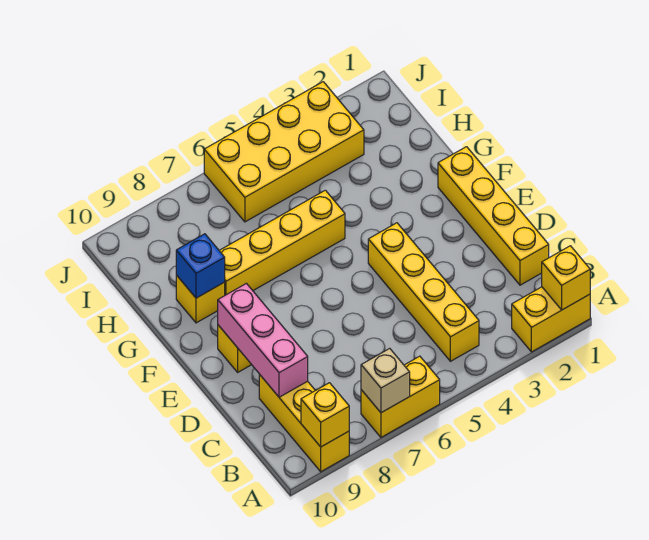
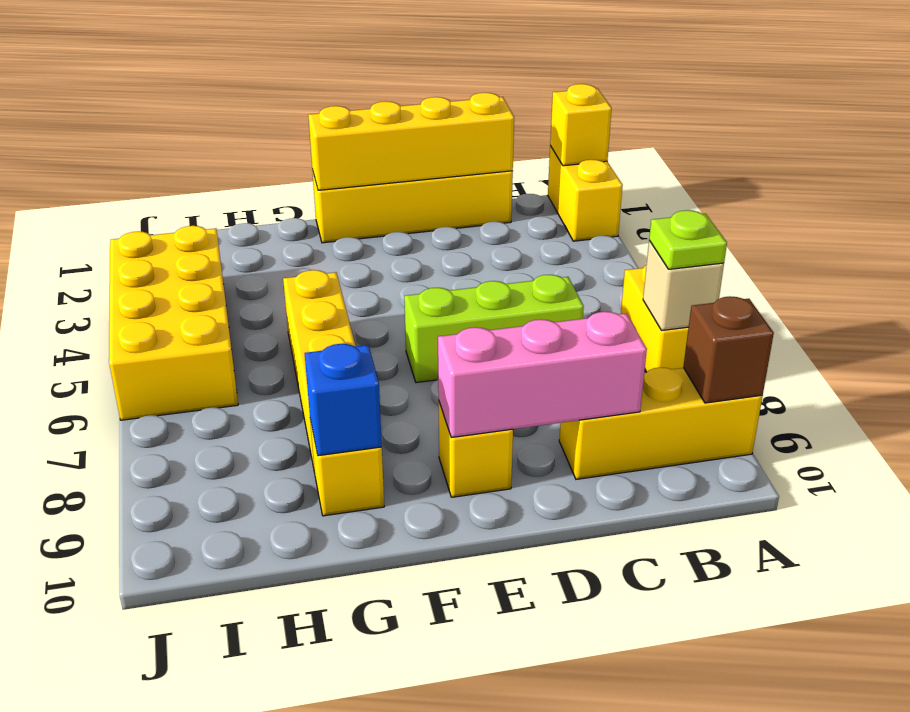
none -> lime 1x1 plate [649,210,727,269]
yellow 1x1 brick [301,383,349,447] -> brown 1x1 brick [683,296,774,403]
yellow 1x4 brick [368,223,479,361] -> yellow 1x4 brick moved to [308,93,514,190]
none -> lime 1x3 brick [404,275,584,383]

